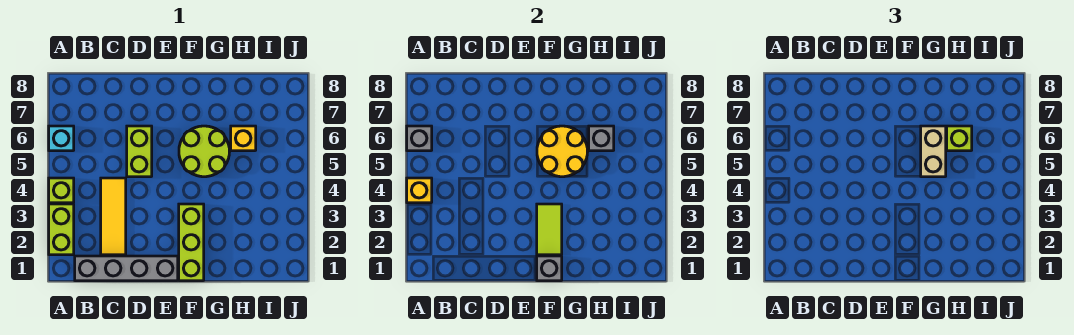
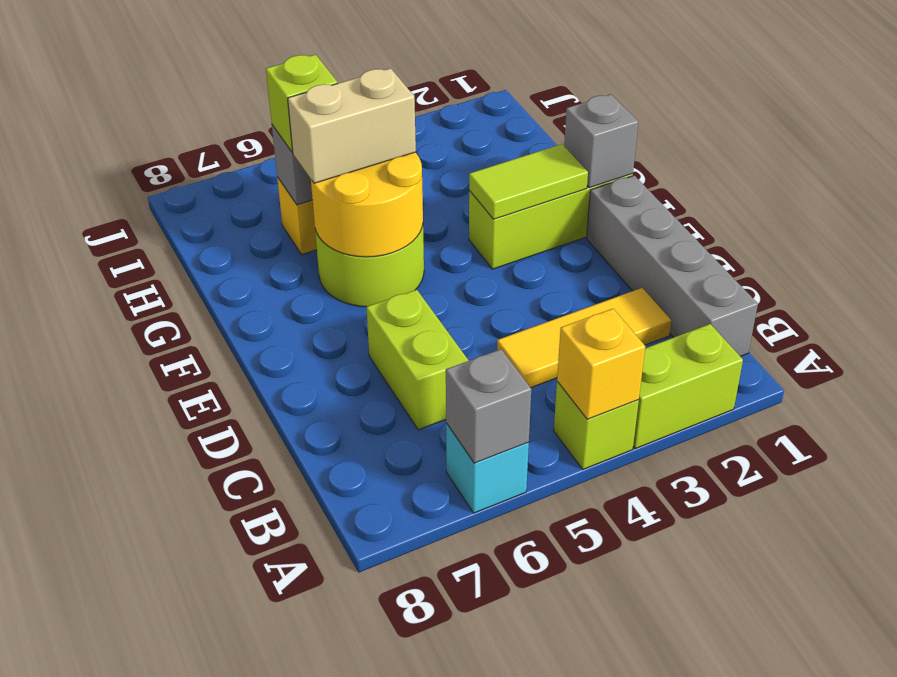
lime 1x2 brick [127,126,152,177] -> lime 1x2 brick turned to [366,290,469,430]

